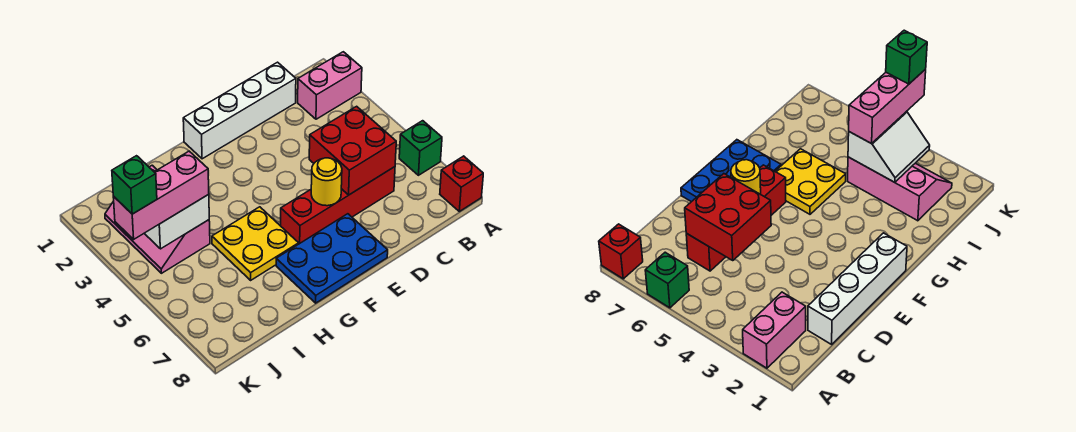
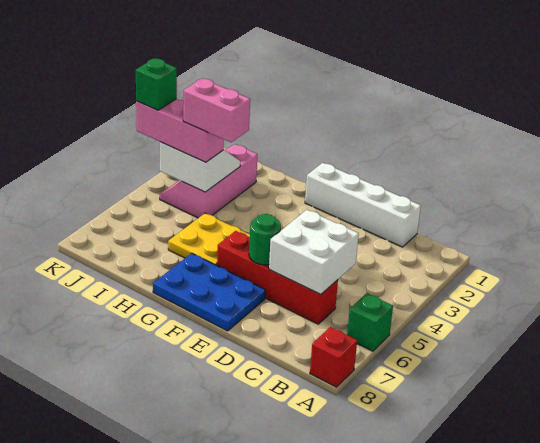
pink 1x2 brick [298,52,362,119] -> pink 1x2 brick moved to [183,79,250,142]
red 2x2 brick [309,106,396,195] -> white 2x2 brick [269,210,359,295]
yellow 1x1 round brick [311,158,342,206] -> green 1x1 round brick [249,214,281,265]

